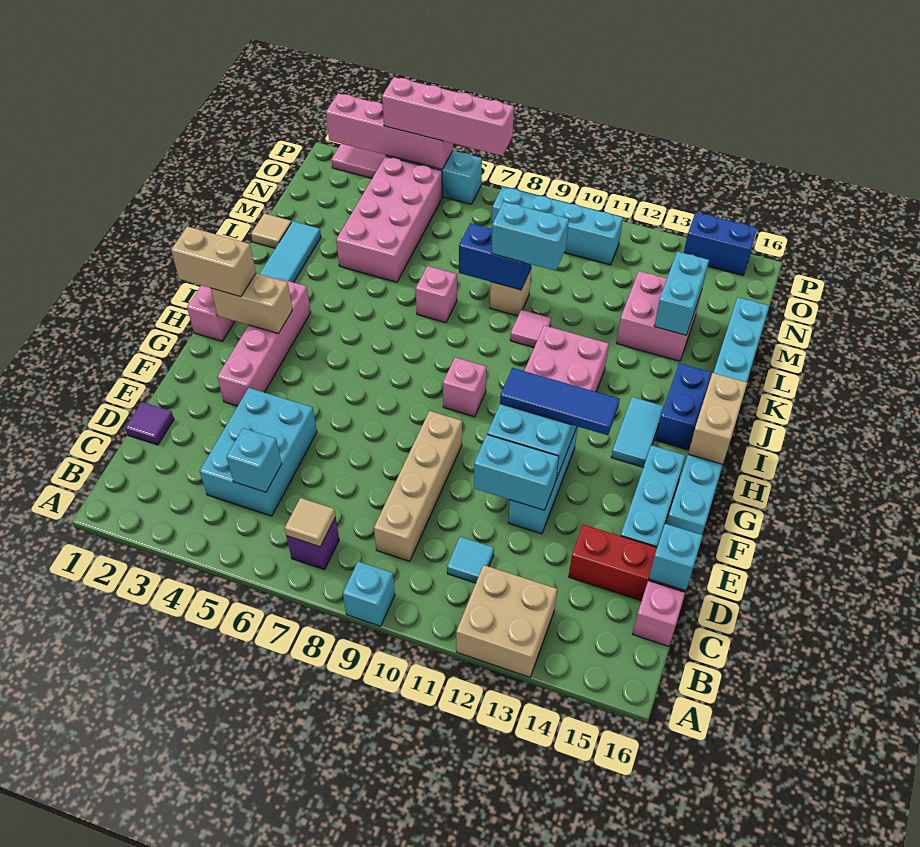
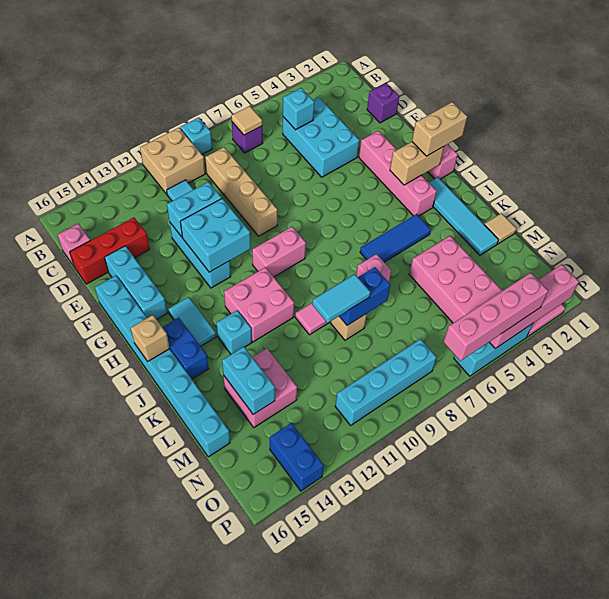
tan 2x2 brick [456,565,557,677] -> tan 2x2 brick moved to [140,128,205,194]
purple 1x1 tile [125,402,174,445] -> purple 1x1 brick [367,83,399,123]
cyan 1x1 brick [649,524,703,591] -> cyan 1x1 brick moved to [217,311,252,354]
blue 1x3 tile [500,368,620,435] -> blue 1x3 tile moved to [360,214,431,262]
pink 1x1 brick [443,358,486,417] -> pink 1x2 brick [252,227,306,277]
tan 1x2 brick [688,373,747,464] -> tan 1x1 brick [131,315,170,361]
cyan 1x2 brick [492,202,569,271] -> cyan 1x2 tile [312,274,370,323]
blue 1x2 brick [684,212,757,275] -> blue 1x2 brick turned to [270,423,324,491]

